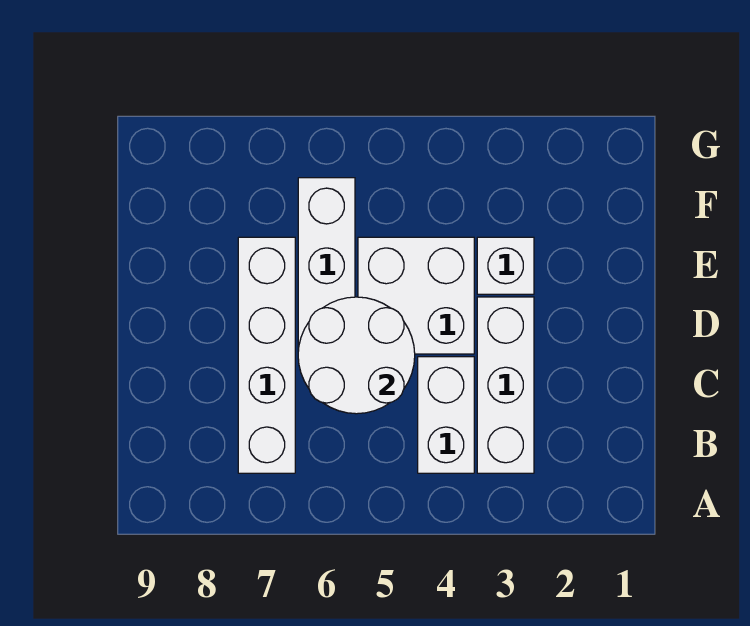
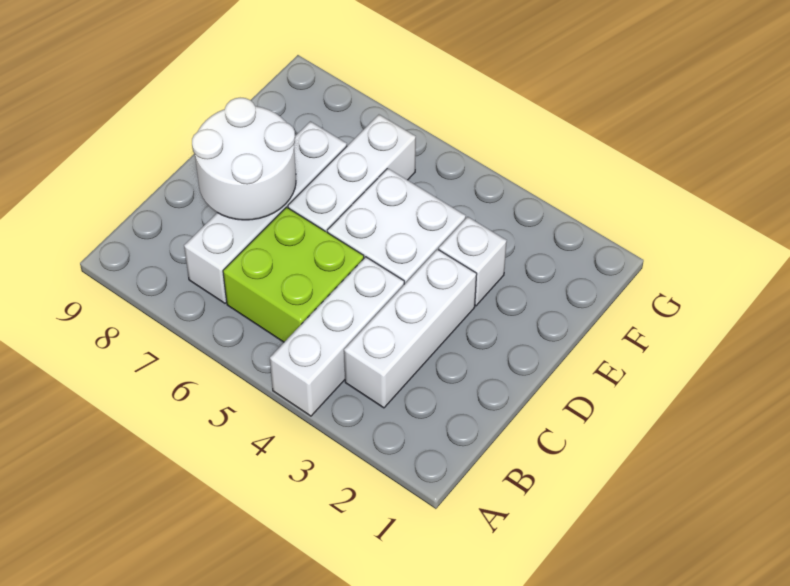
white 1x2 brick [418,357,474,473] -> white 1x3 brick [270,257,404,416]
none -> lime 2x2 brick [223,207,364,342]
white 2x2 round brick [298,297,415,414] -> white 2x2 round brick moved to [192,98,296,220]

